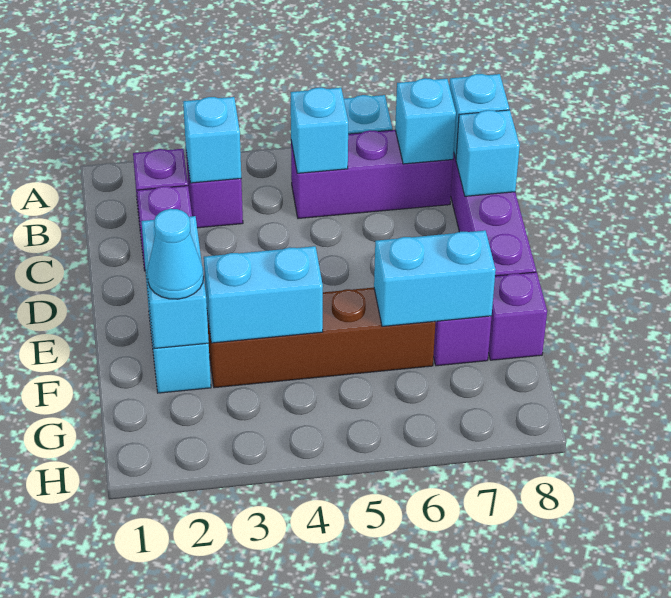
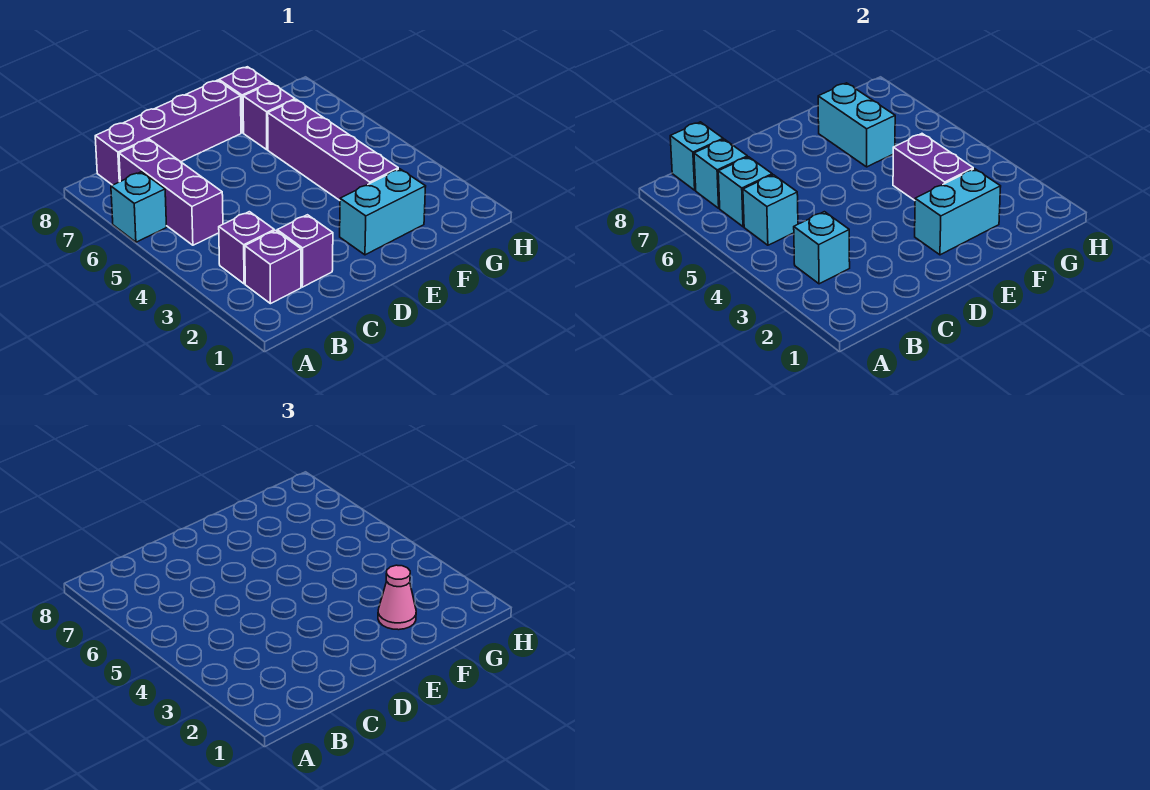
cyan 1x1 brick [456,110,520,196] -> cyan 1x1 brick moved to [718,157,772,227]
cyan 1x1 cone [147,209,204,299] -> pink 1x1 cone [378,565,416,630]
brown 1x4 brick [207,288,435,388] -> purple 1x4 brick [268,99,398,200]
cyan 1x2 brick [204,246,323,343] -> purple 1x2 brick [893,134,973,200]

